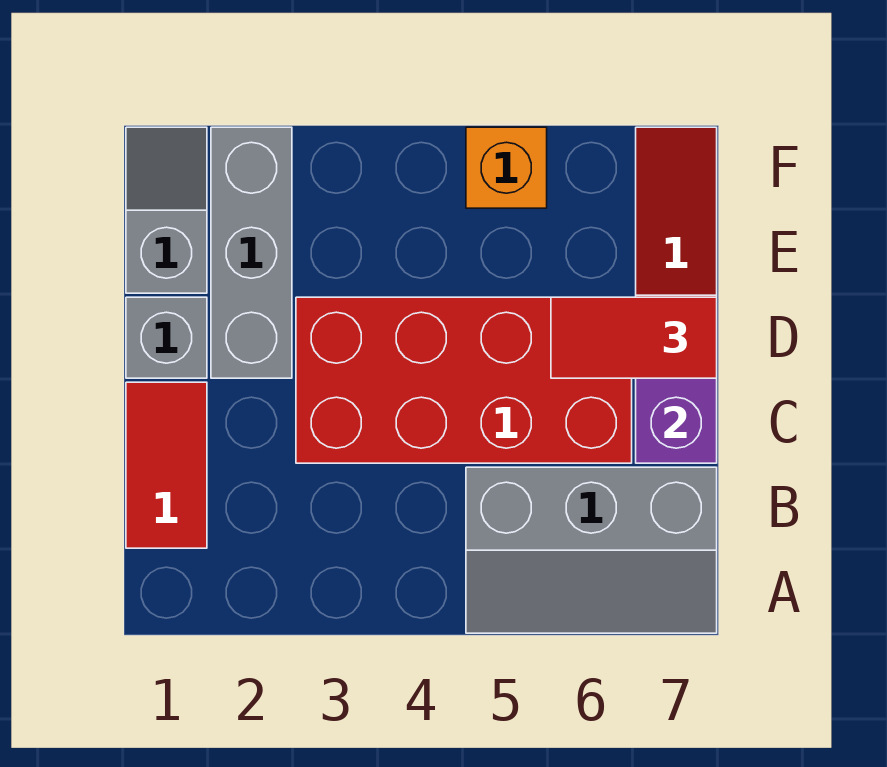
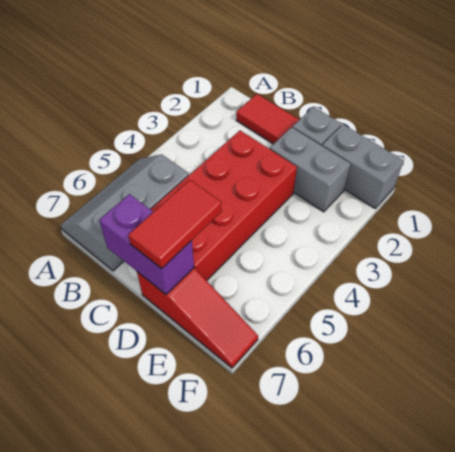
grey 1x3 brick [211,127,292,378] -> grey 1x2 brick [270,127,350,212]
grey 1x2 slope [126,127,207,293] -> grey 1x2 brick [322,125,404,208]
orange 1x1 brick [466,127,547,208] -> none

